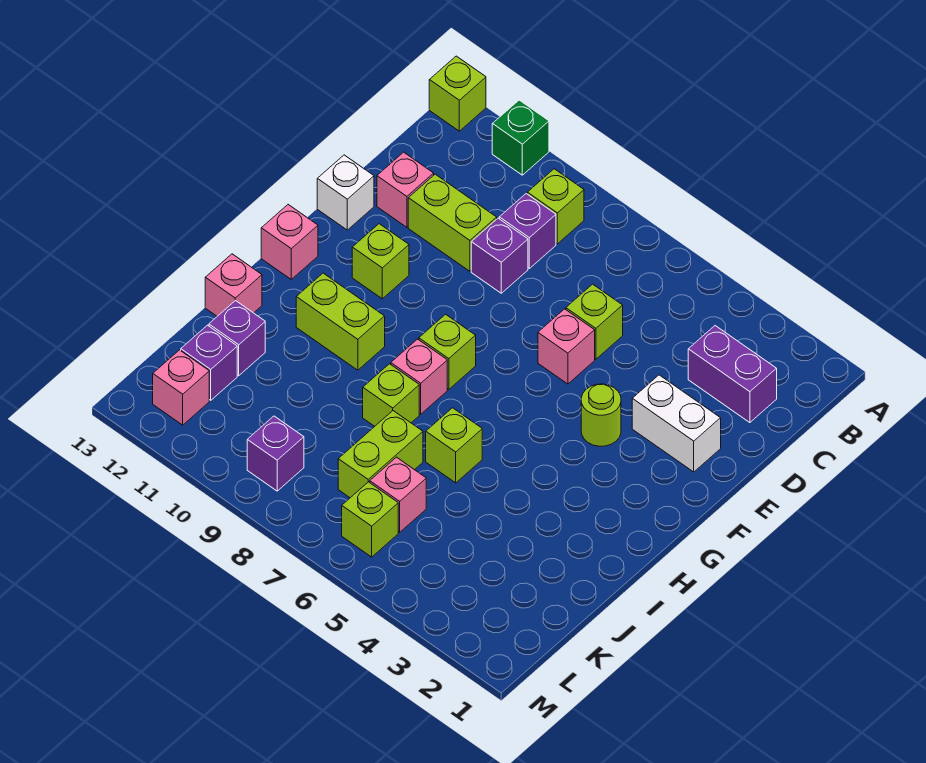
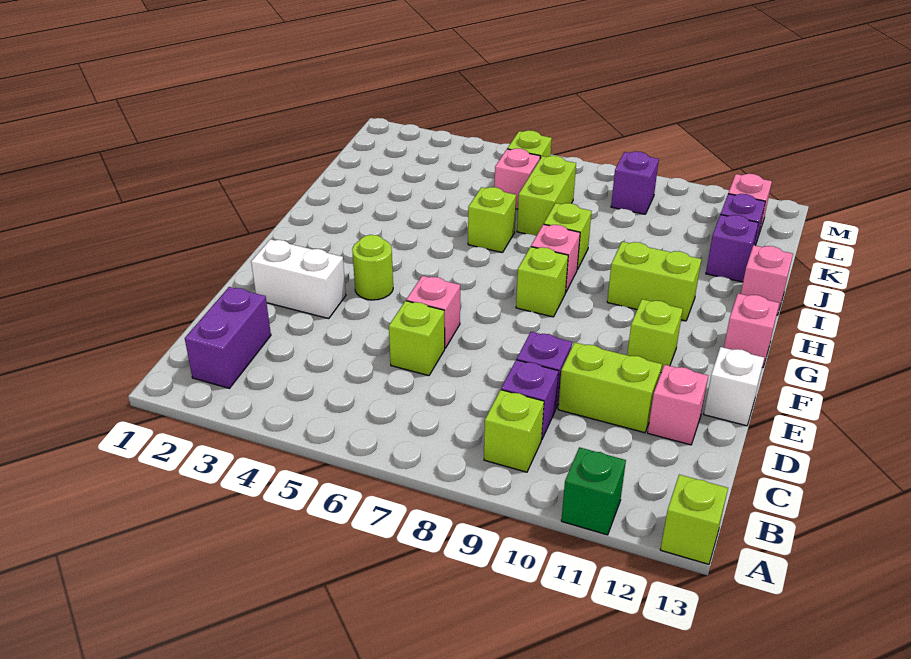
purple 1x2 brick [688,326,777,423] -> purple 1x2 brick turned to [185,287,271,388]

